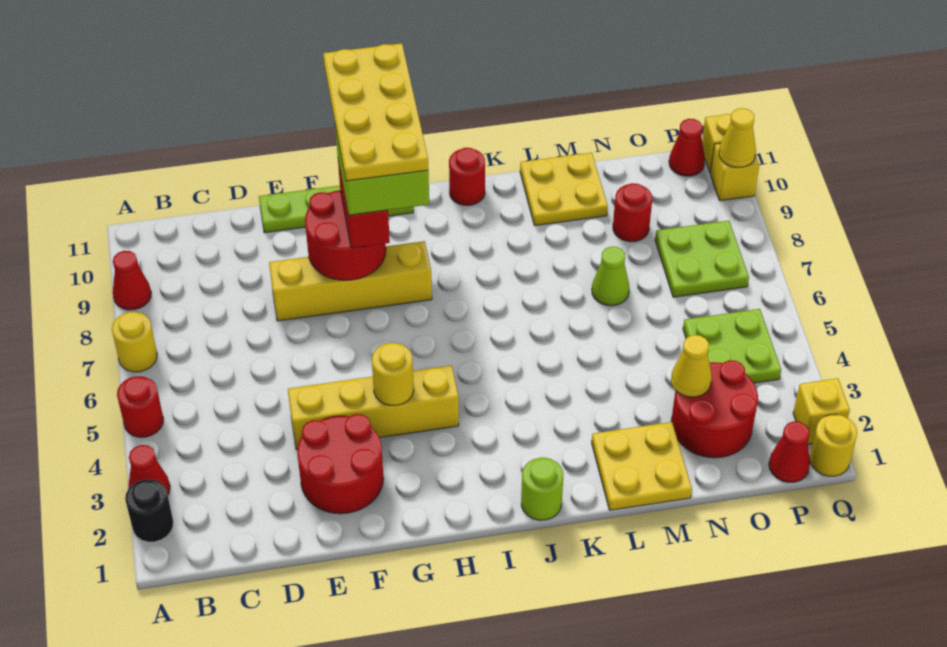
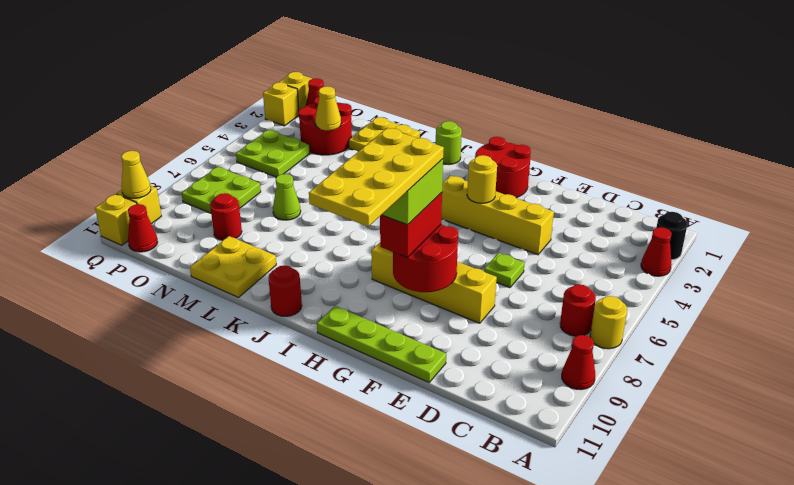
red 1x1 round brick [117,376,163,437] -> red 1x1 round brick moved to [560,284,596,336]
red 2x2 round brick [297,414,383,514] -> red 2x2 round brick moved to [475,137,531,198]
none -> lime 1x1 plate [484,253,525,288]
yellow 1x1 round brick [810,415,857,476] -> yellow 1x1 brick [279,72,312,110]

